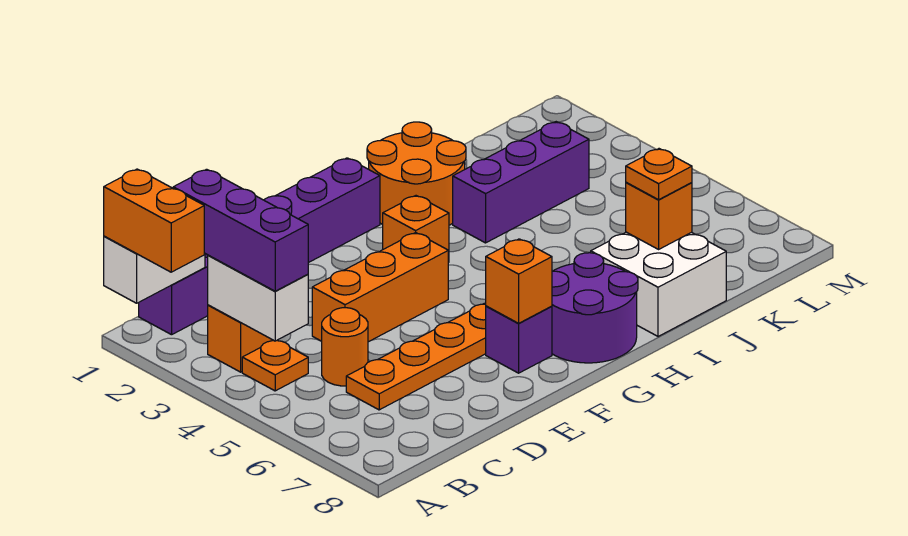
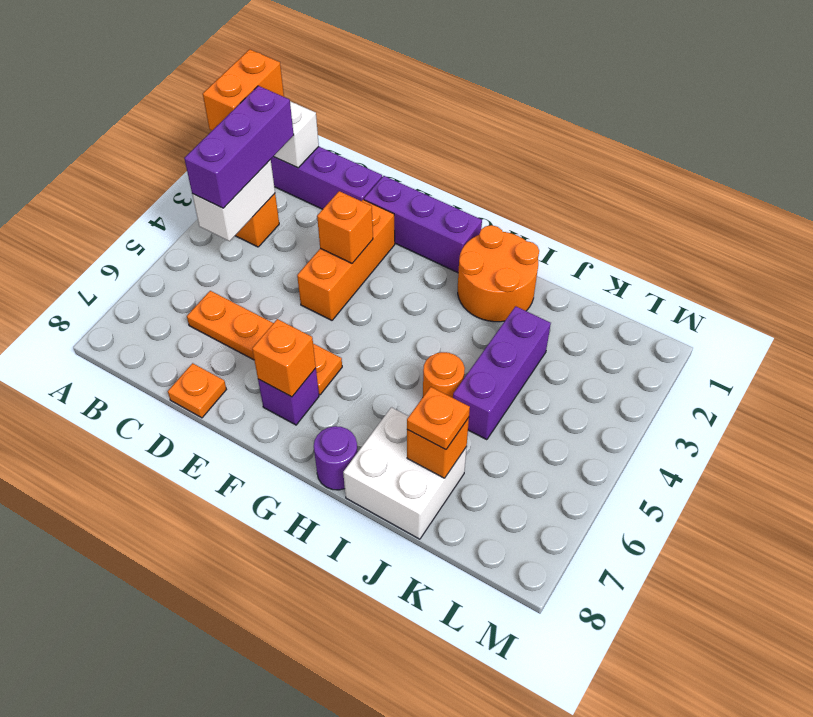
orange 1x1 plate [242,341,308,391] -> orange 1x1 plate moved to [168,363,226,418]
orange 1x1 round brick [321,308,368,386] -> orange 1x1 round brick moved to [423,352,465,398]
orange 1x3 brick [312,233,448,342] -> orange 1x3 brick turned to [297,200,395,320]
orange 1x1 brick [383,196,449,263] -> orange 1x1 brick moved to [317,191,373,263]
purple 2x2 round brick [552,253,638,363] -> purple 1x1 round brick [314,426,358,490]
purple 1x3 brick [453,122,589,243] -> purple 1x3 brick turned to [453,306,551,440]

